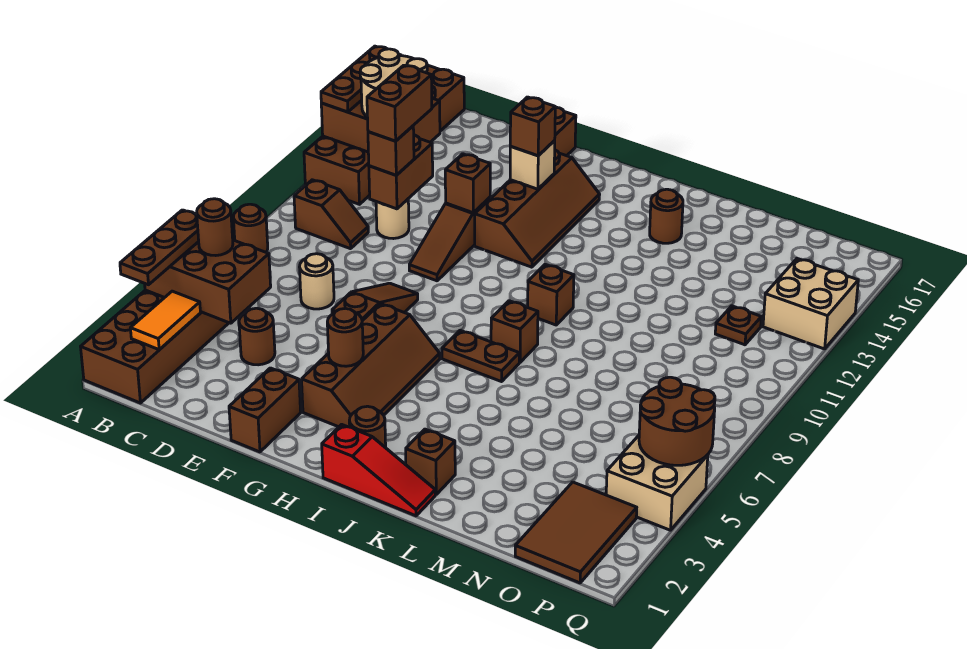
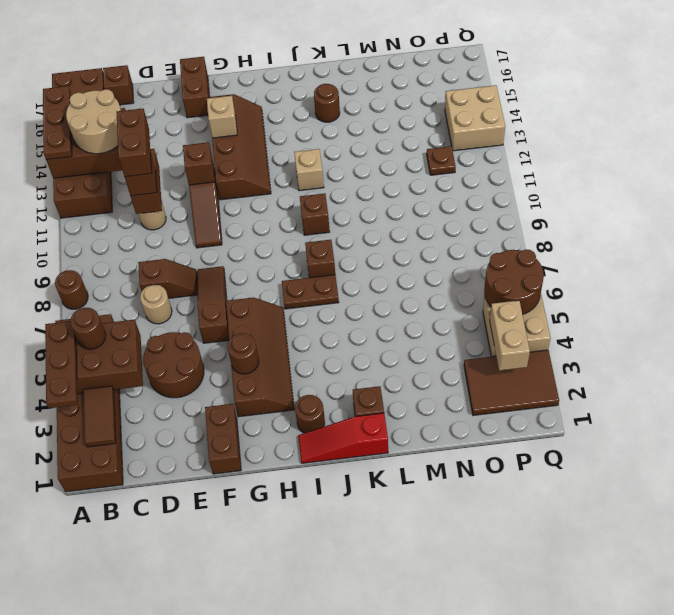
orange 1x2 tile [130,291,201,350] -> brown 1x2 tile [84,386,116,447]
brown 1x2 slope [294,180,368,249] -> brown 1x2 slope moved to [138,259,198,298]
brown 1x1 round brick [239,308,275,365] -> brown 2x2 round brick [143,332,204,398]
brown 1x1 brick [510,97,555,156] -> brown 1x1 brick moved to [103,65,134,105]
red 1x3 slope [322,424,435,516] -> red 1x3 slope turned to [298,413,388,463]
none -> tan 1x1 brick [294,149,324,191]
brown 2x3 tile [515,482,637,583] -> brown 2x3 tile turned to [464,350,559,415]
none -> tan 1x2 brick [490,300,530,371]

